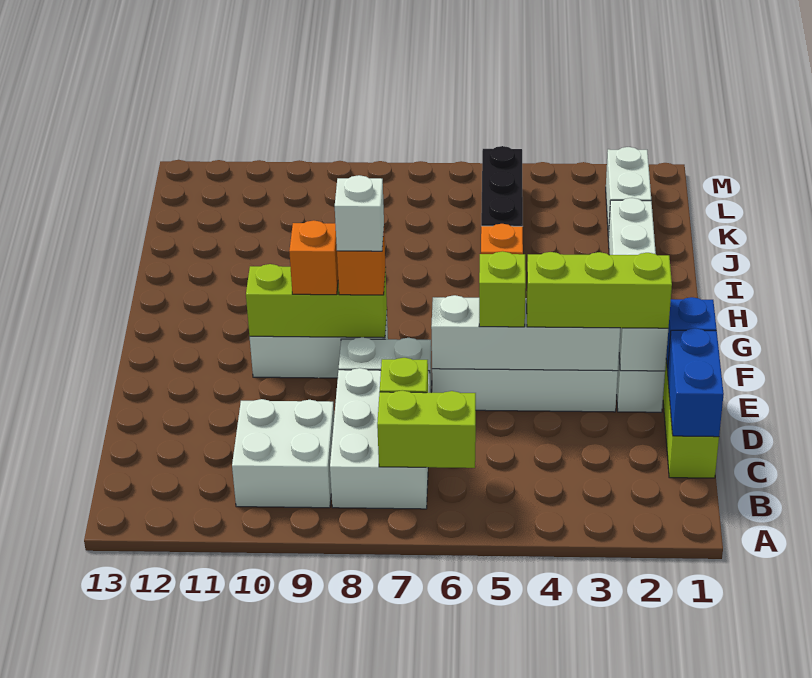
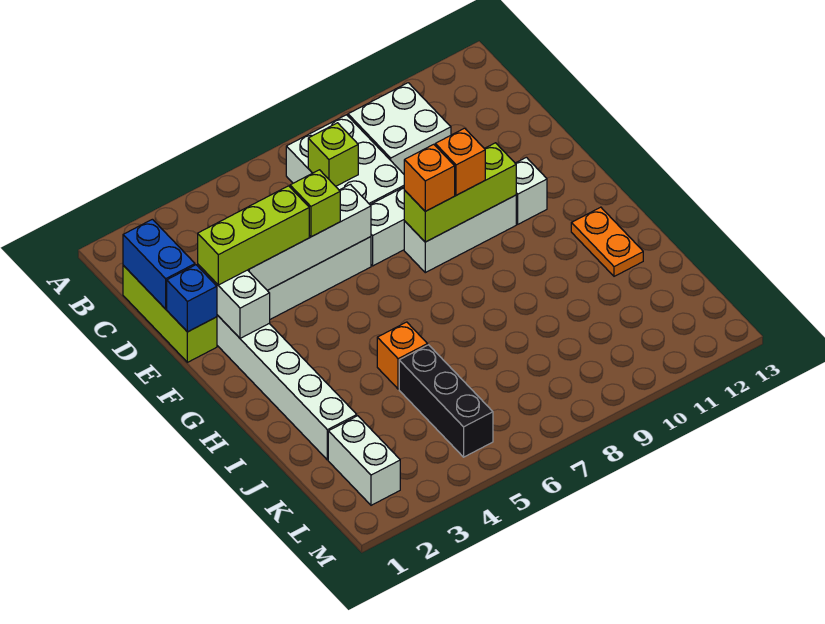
lime 1x2 brick [377,390,476,468] -> none
white 1x1 brick [335,175,384,251] -> white 1x1 brick moved to [515,157,547,224]
none -> orange 1x2 plate [571,207,643,276]

